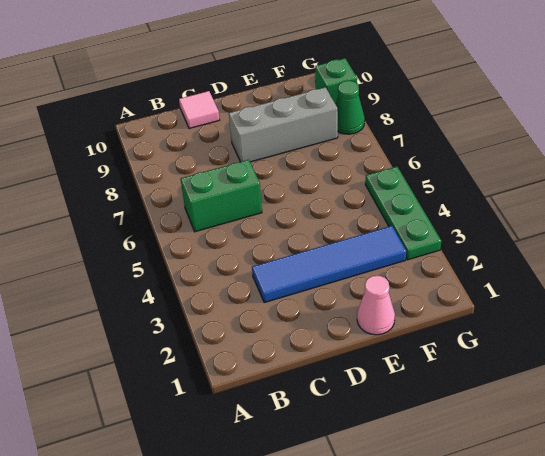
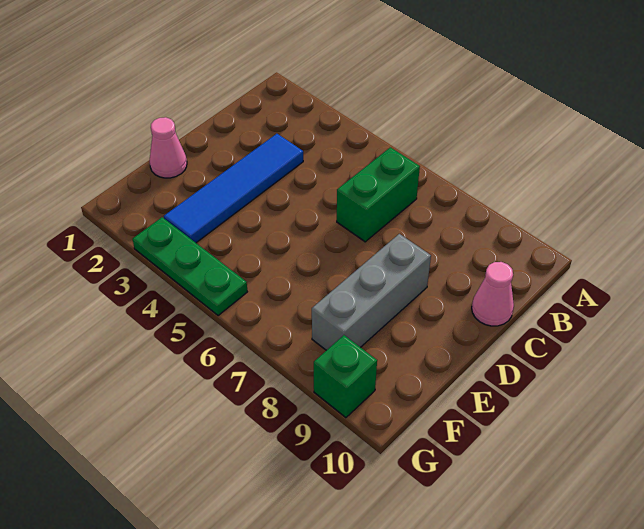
pink 1x1 tile [179,91,219,129] -> pink 1x1 cone [472,262,514,326]
green 1x1 cone [336,81,365,134] -> none

